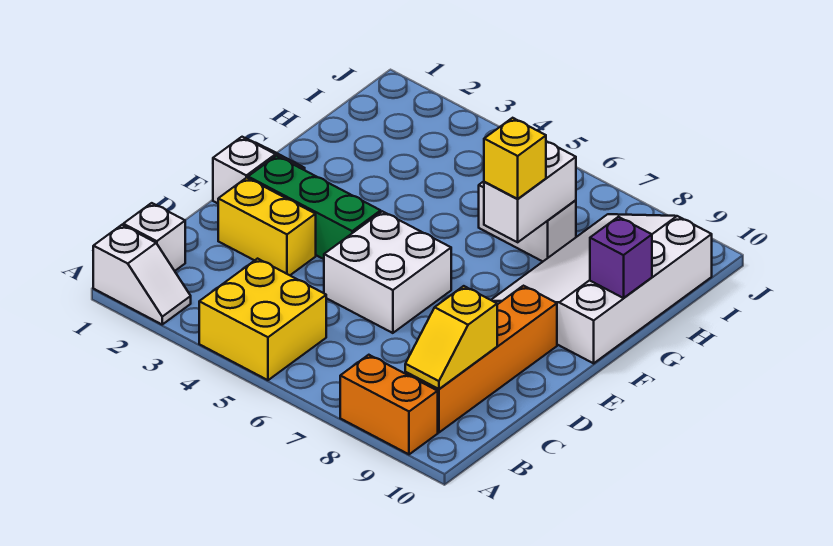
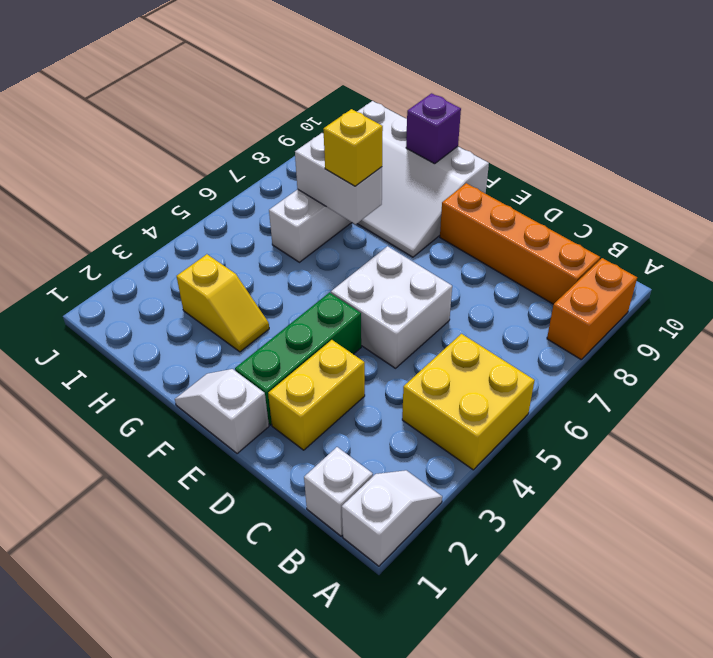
yellow 1x2 slope [405,286,497,389] -> yellow 1x2 slope moved to [177,254,269,352]

